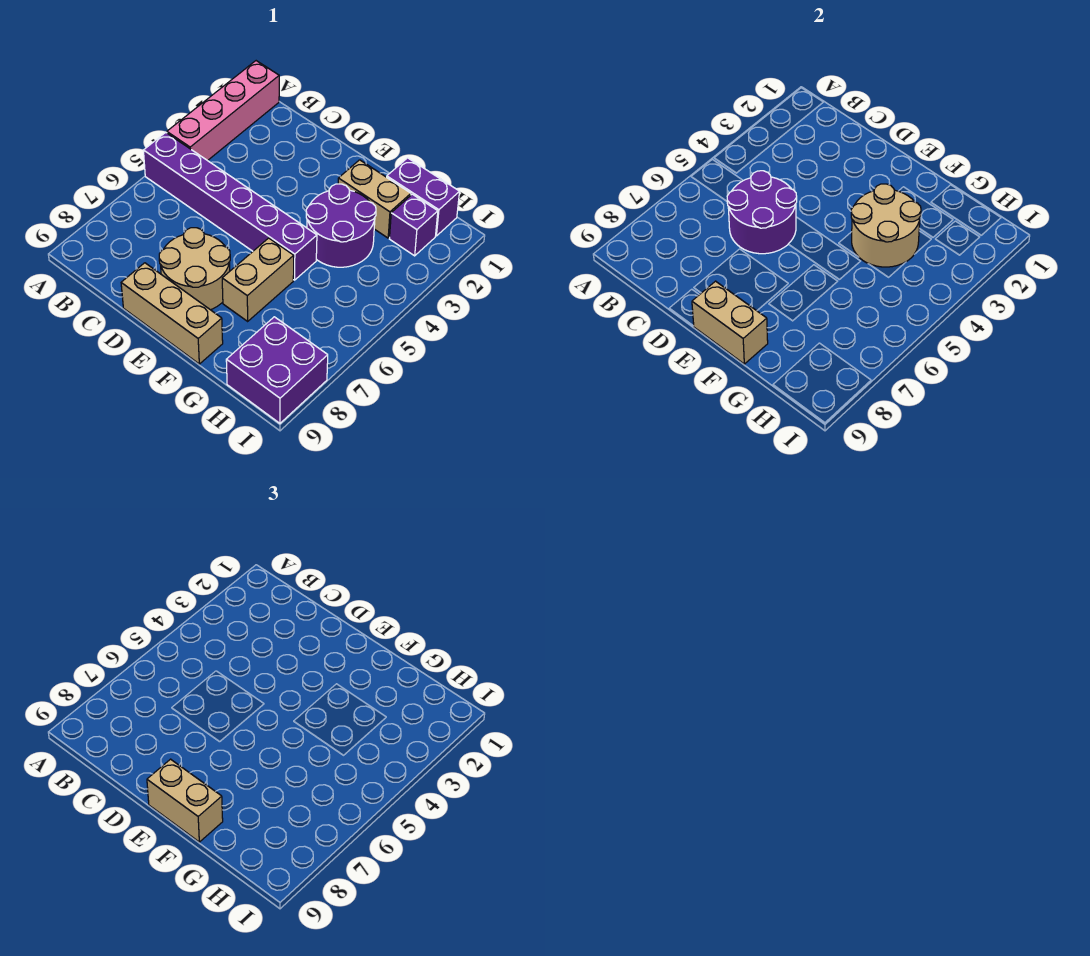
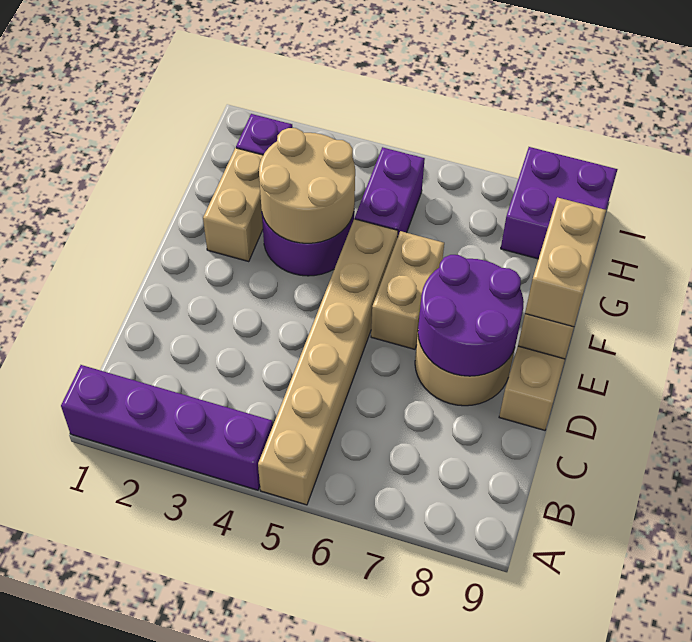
pink 1x4 brick [167,61,279,161] -> purple 1x4 brick [61,365,273,490]
purple 1x6 brick [143,132,317,280] -> tan 1x6 brick [258,219,398,505]
purple 2x2 round brick [727,171,797,254] -> purple 2x2 round brick moved to [418,255,524,376]
tan 1x2 brick [222,238,294,321] -> tan 1x2 brick turned to [371,231,444,349]
purple 1x2 brick [387,158,460,236] -> purple 1x2 brick moved to [355,147,425,238]

